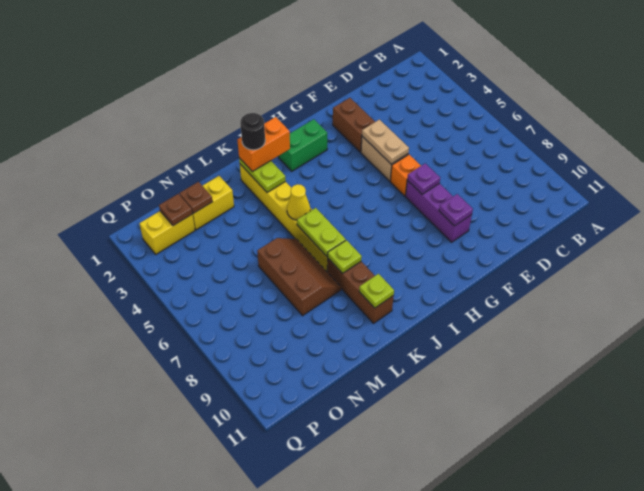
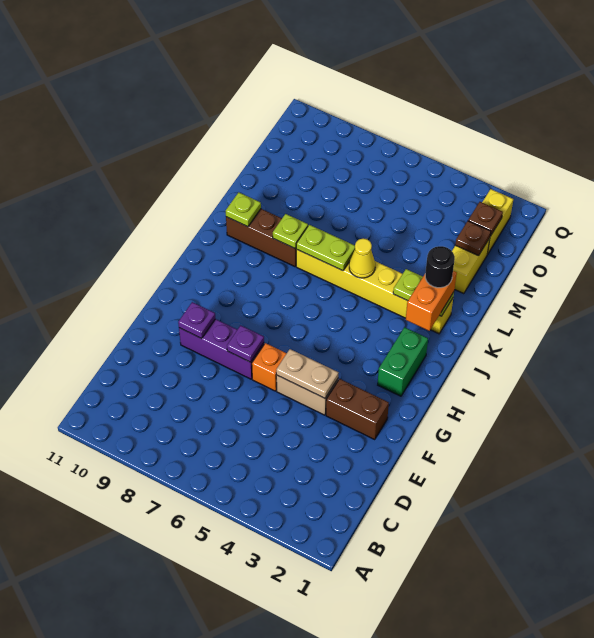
brown 2x3 slope [257,238,341,316] -> none

